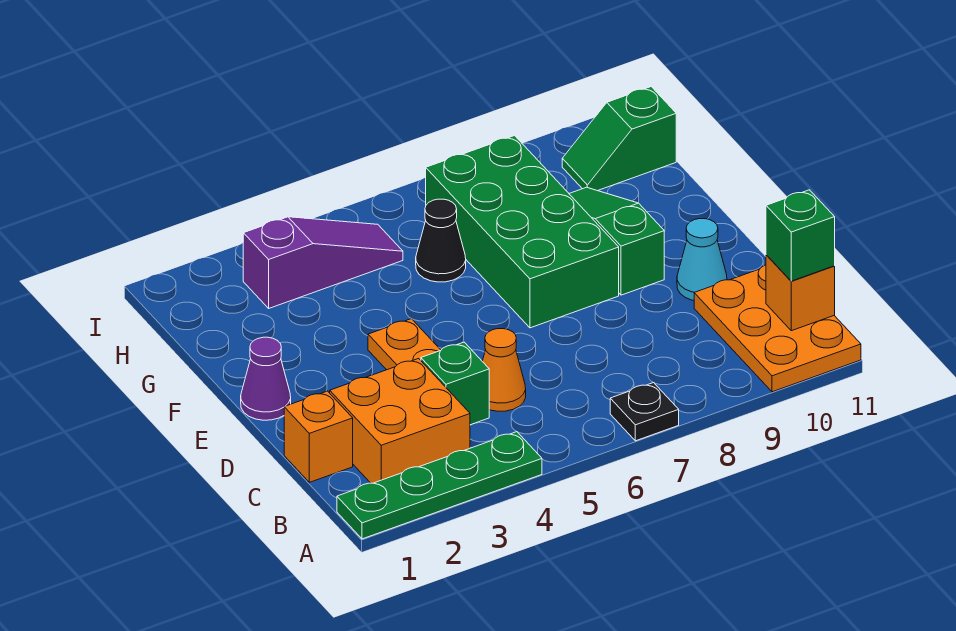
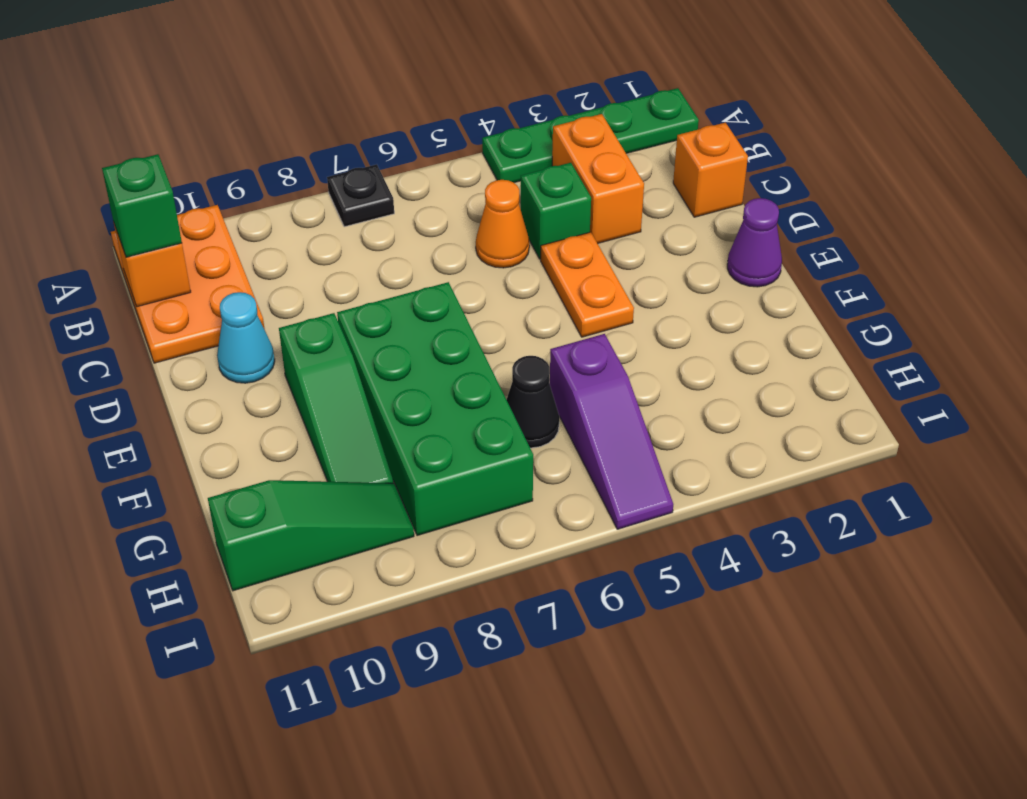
orange 2x2 brick [330,359,470,483] -> orange 1x2 brick [552,114,644,243]
purple 1x3 slope [243,217,403,308] -> purple 1x3 slope turned to [550,334,673,529]
green 1x2 slope [562,87,676,191] -> green 1x3 slope [208,480,414,591]

